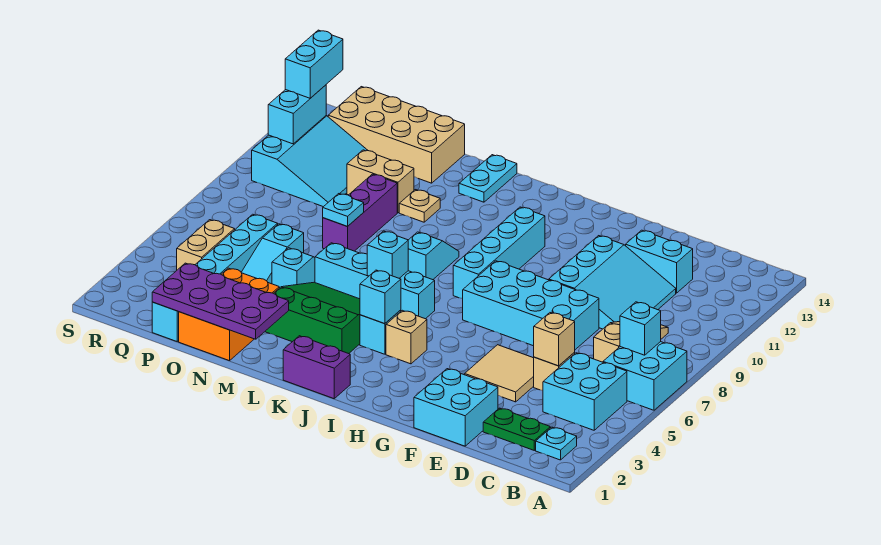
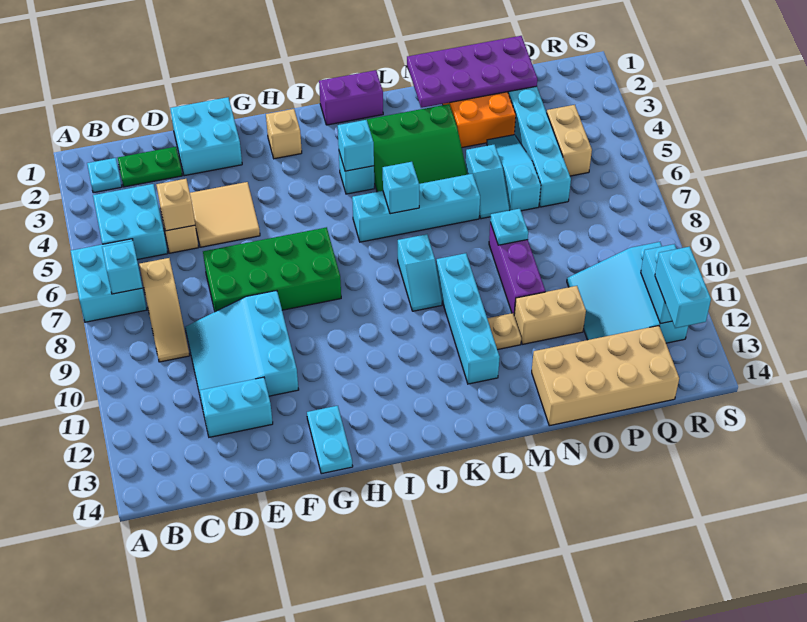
cyan 2x4 brick [463,261,599,350] -> green 2x4 brick [203,227,341,312]
tan 1x1 brick [386,310,427,364] -> tan 1x1 brick moved to [266,109,302,159]
cyan 1x4 brick [453,207,545,299] -> cyan 1x4 brick moved to [436,253,500,384]
cyan 1x2 plate [459,155,517,202] -> cyan 1x2 plate moved to [307,406,353,474]

